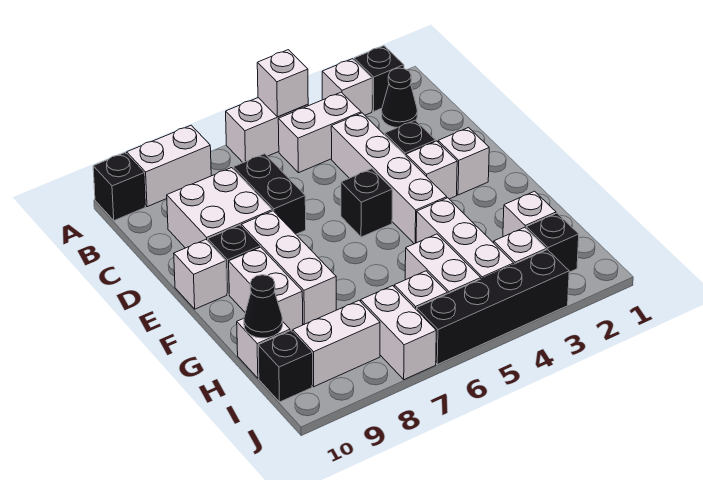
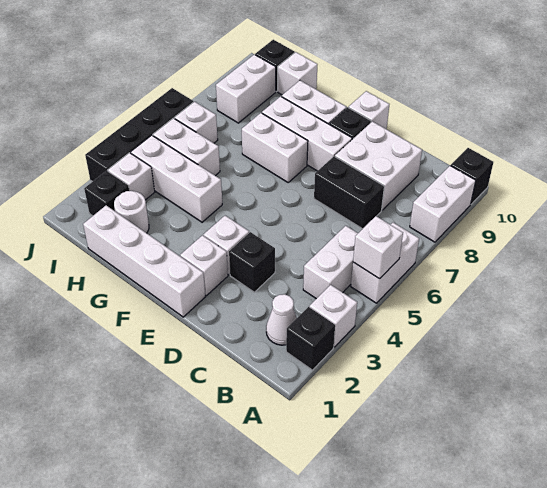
black 1x1 cone [382,68,417,128] -> white 1x1 cone [266,294,297,345]
white 1x4 brick [331,113,447,244] -> white 1x4 brick moved to [83,205,205,317]
black 1x1 brick [341,169,392,237] -> none
white 1x1 brick [503,191,556,237] -> white 1x1 round brick [114,191,149,233]
black 1x1 cone [244,275,283,338] -> none
white 1x2 brick [361,286,436,380] -> white 1x2 brick moved to [242,113,308,182]

